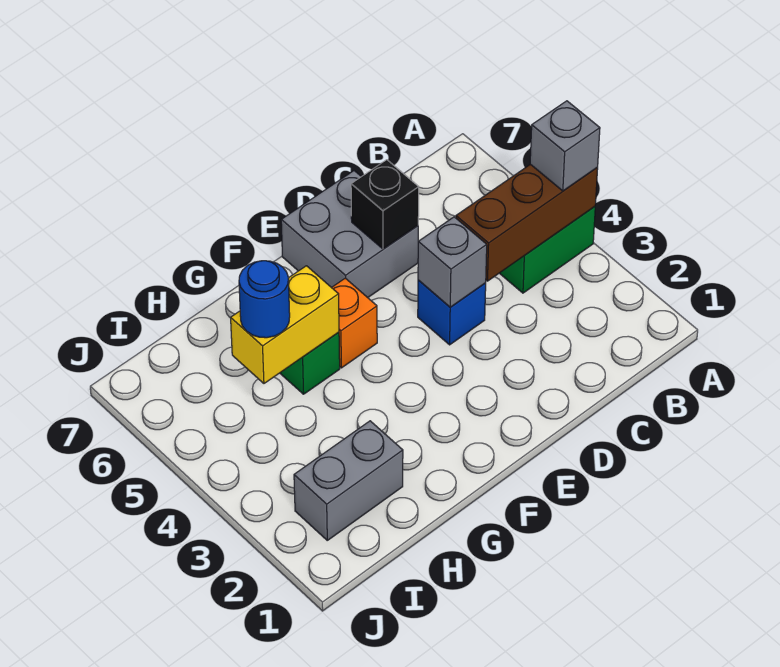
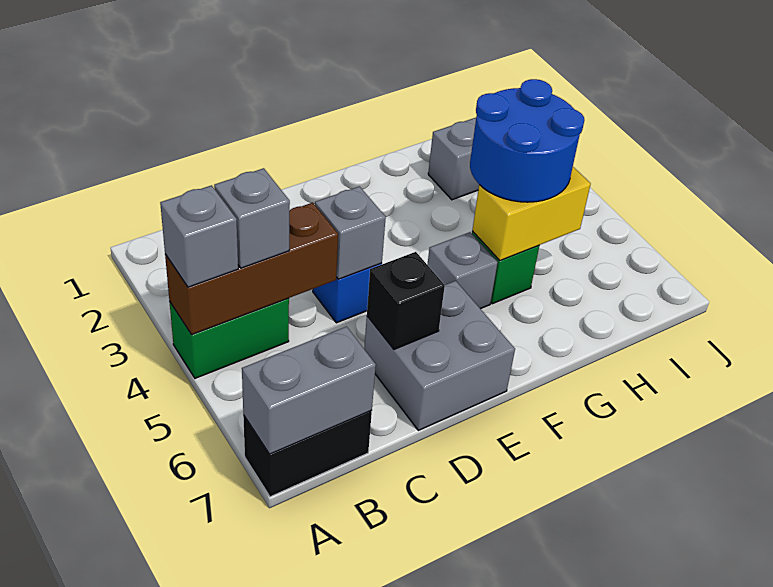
none -> black 1x2 brick [243,410,372,497]
none -> grey 1x2 brick [242,327,376,454]
none -> grey 1x1 brick [214,168,290,268]
orange 1x1 brick [332,278,377,368] -> grey 1x1 brick [427,232,498,309]
blue 1x1 round brick [239,261,290,338] -> blue 2x2 round brick [470,79,584,202]

